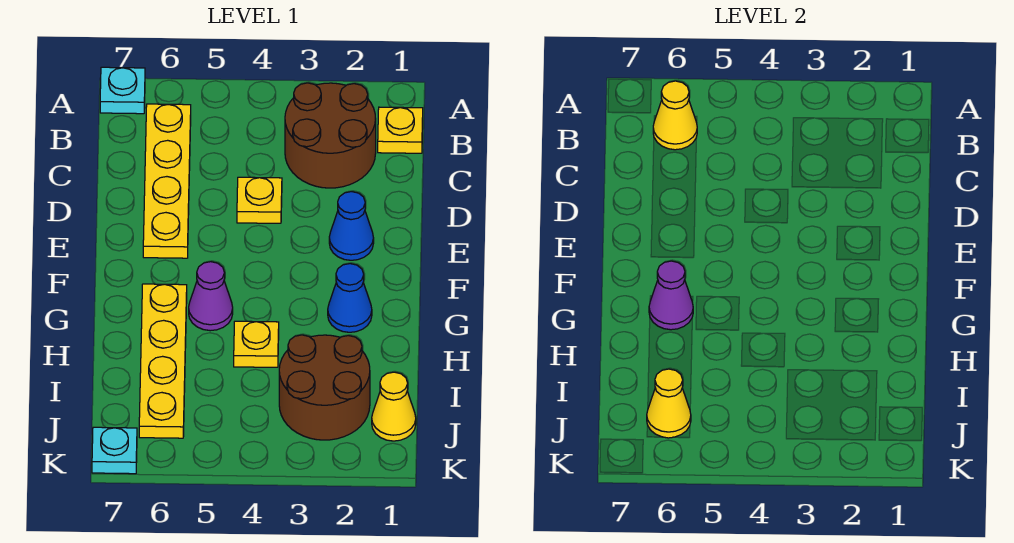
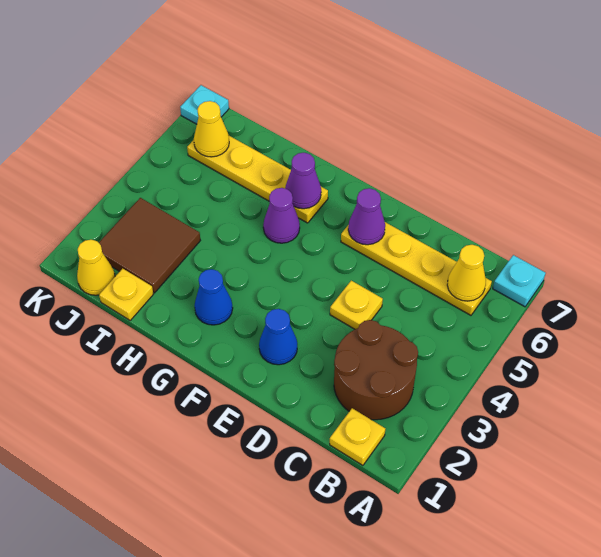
none -> purple 1x1 cone [348,188,385,245]
yellow 1x1 plate [234,321,279,367] -> yellow 1x1 plate moved to [99,268,153,320]
brown 2x2 round brick [279,335,370,440] -> brown 2x2 tile [99,198,200,293]

